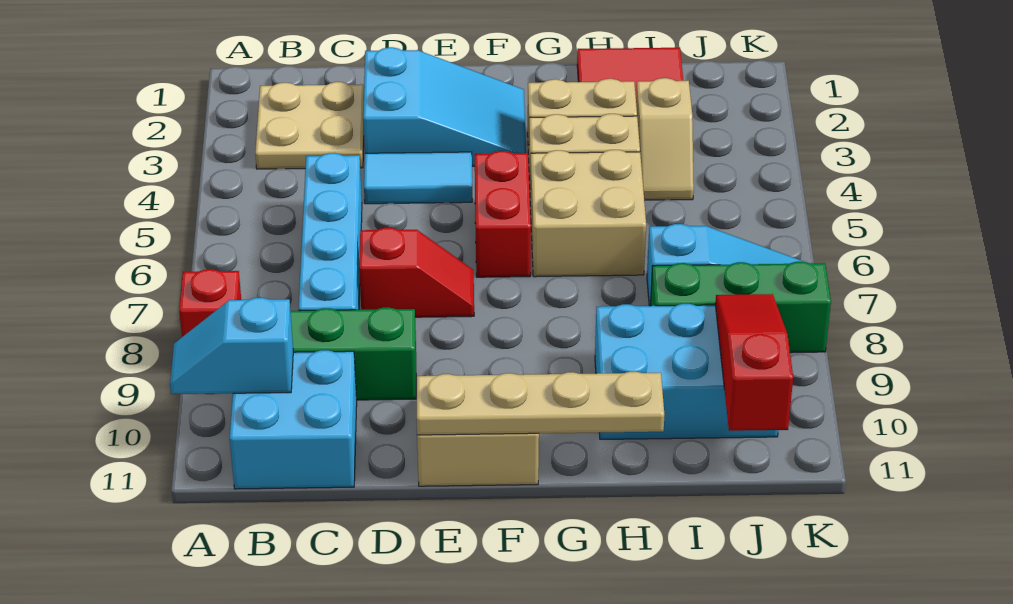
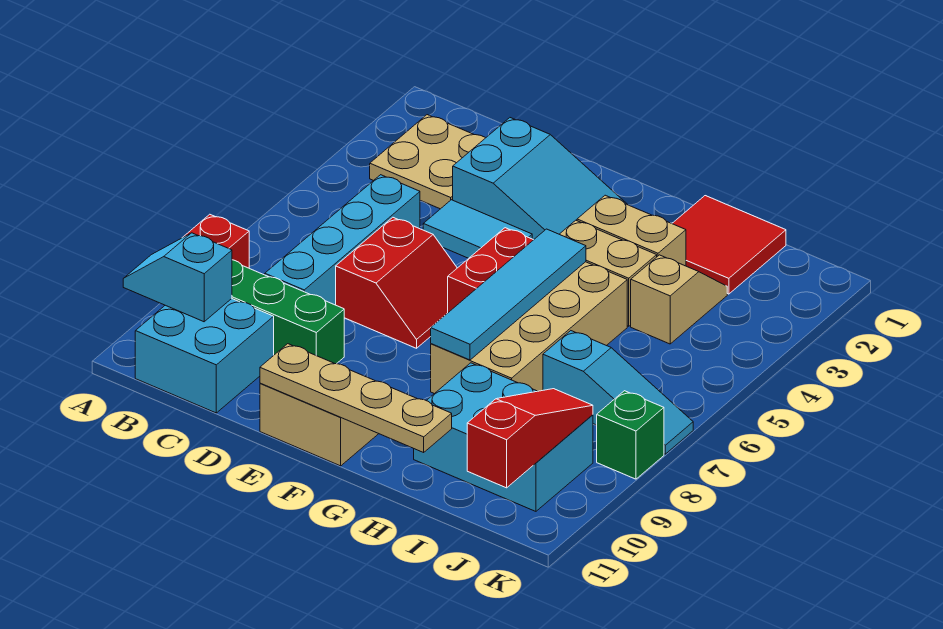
red 1x2 slope [359,228,474,317] -> red 2x2 slope [336,217,457,348]
tan 2x2 brick [530,150,646,277] -> tan 2x4 brick [431,262,627,394]
none -> cyan 1x4 tile [431,229,586,360]
tan 1x2 slope [636,78,694,200] -> tan 1x2 slope turned to [631,255,727,344]
green 1x3 brick [651,262,831,353] -> green 1x1 brick [597,391,664,479]

